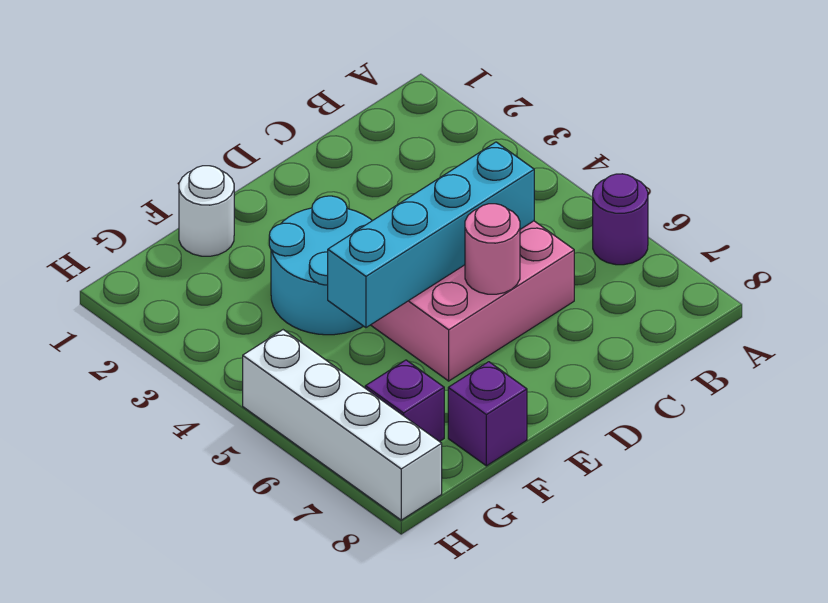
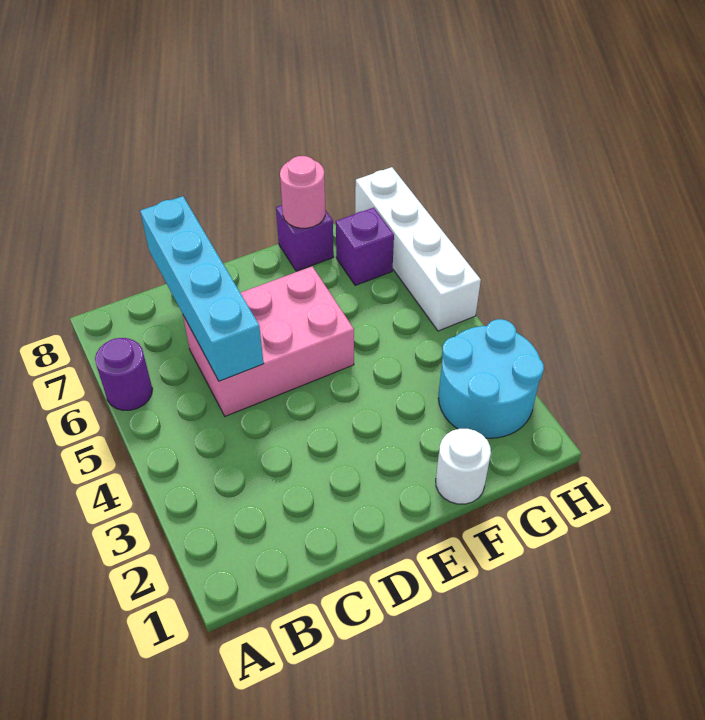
cyan 1x4 brick [328,142,534,328] -> cyan 1x4 brick turned to [140,196,264,381]
pink 1x1 round brick [465,204,520,294] -> pink 1x1 round brick moved to [280,156,325,228]
cyan 2x2 round brick [269,196,372,335] -> cyan 2x2 round brick moved to [438,319,544,438]

